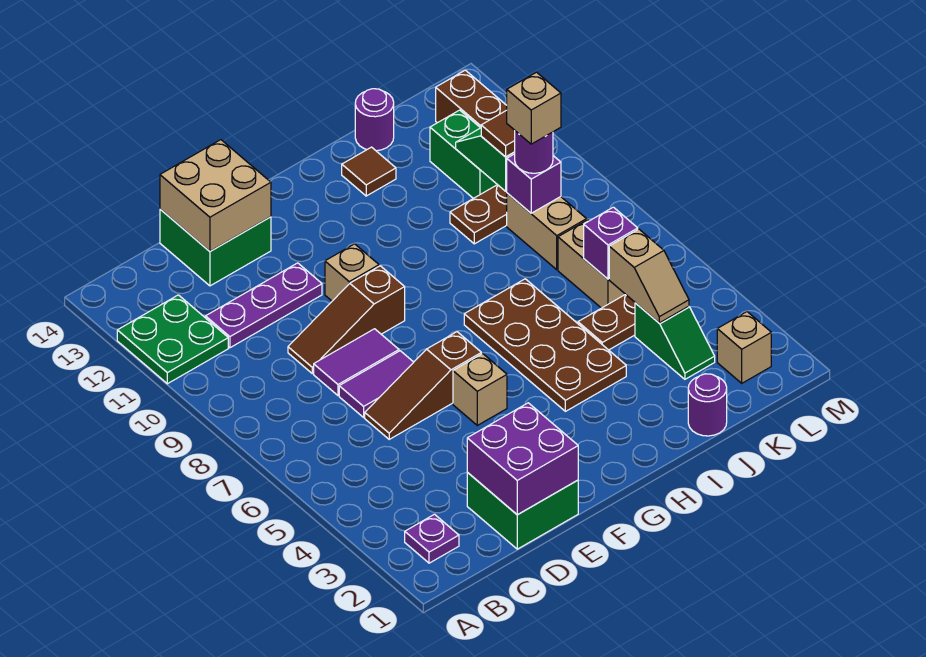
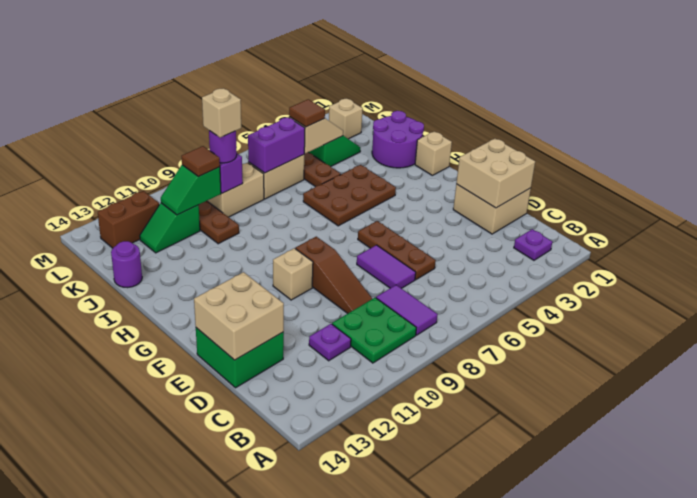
green 2x2 plate [117,295,228,384] -> green 2x2 plate moved to [332,298,416,363]
purple 1x3 plate [205,263,322,348] -> purple 1x1 plate [309,324,351,361]
green 2x2 brick [467,472,578,549] -> tan 2x2 brick [453,184,531,234]
purple 2x2 brick [467,403,578,515] -> tan 2x2 brick [456,139,535,208]
brown 1x3 slope [365,332,481,439] -> brown 1x3 plate [358,221,436,280]
purple 1x2 tile [314,329,399,396] -> purple 1x2 tile moved to [376,285,438,335]
tan 1x1 brick [453,354,507,425] -> tan 1x1 brick moved to [415,131,452,175]
brown 2x4 plate [464,279,626,411] -> brown 2x3 plate [303,165,396,226]
brown 1x1 tile [342,147,396,196] -> brown 1x1 tile moved to [289,99,325,127]
purple 1x1 round brick [688,374,727,436] -> purple 2x2 round brick [372,111,424,168]
purple 1x1 brick [584,207,638,279] -> purple 1x2 brick [248,117,305,173]
green 1x2 brick [430,110,497,198] -> green 1x2 slope [140,203,200,253]

